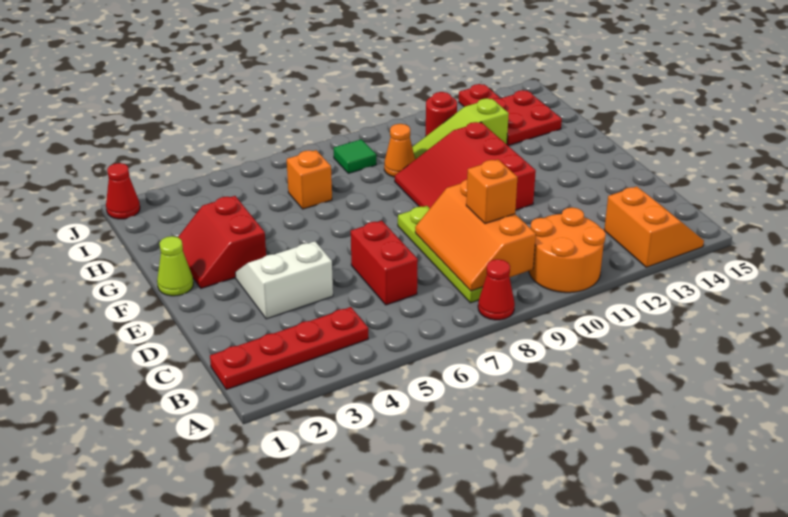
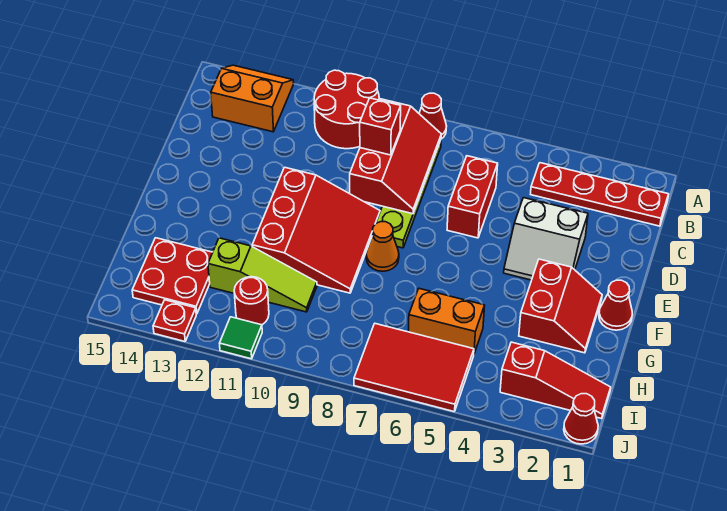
orange 2x2 round brick [529,207,606,293] -> red 2x2 round brick [314,70,379,149]
orange 2x2 slope [604,186,704,267] -> orange 2x2 slope turned to [211,65,294,132]
orange 2x3 slope [415,180,536,291] -> red 2x3 slope [350,99,441,214]
orange 1x1 brick [466,160,517,224] -> red 1x1 brick [360,98,401,155]
lime 1x1 cone [157,236,193,296] -> red 1x1 cone [599,280,632,330]
orange 1x1 brick [287,150,332,209] -> orange 1x2 brick [408,289,485,354]
orange 1x1 cone [384,124,415,177] -> orange 1x1 cone moved to [366,222,399,271]
none -> red 1x3 slope [500,342,611,419]
none -> red 2x3 tile [354,324,474,412]
green 1x1 tile [334,139,376,173] -> green 1x1 tile moved to [220,317,262,359]

